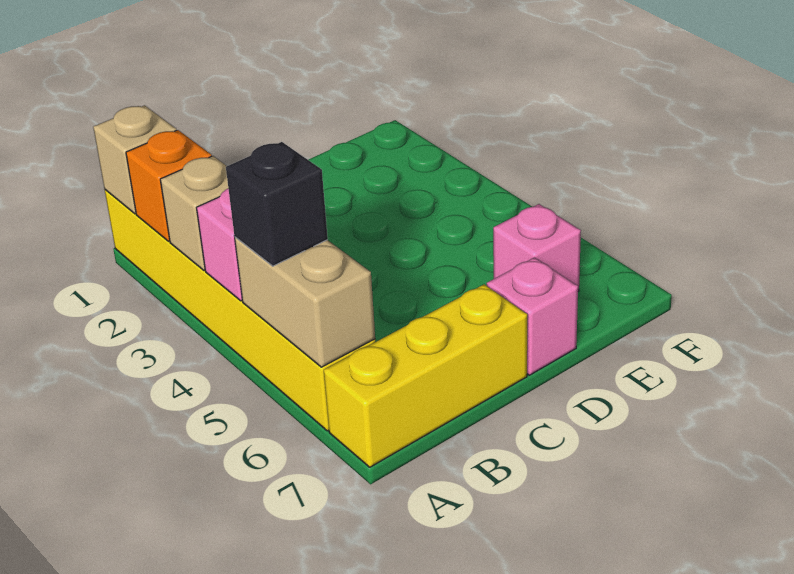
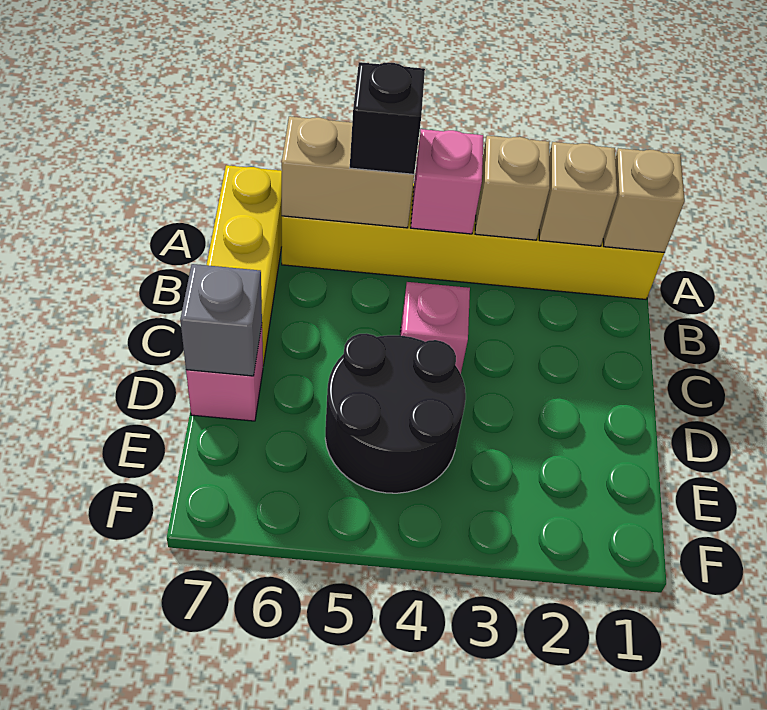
orange 1x1 brick [126,130,212,241] -> tan 1x1 brick [539,142,617,246]
none -> black 2x2 round brick [325,333,466,493]
none -> grey 1x1 brick [180,264,262,376]
pink 1x1 brick [493,204,581,292] -> pink 1x1 brick moved to [400,282,470,374]

